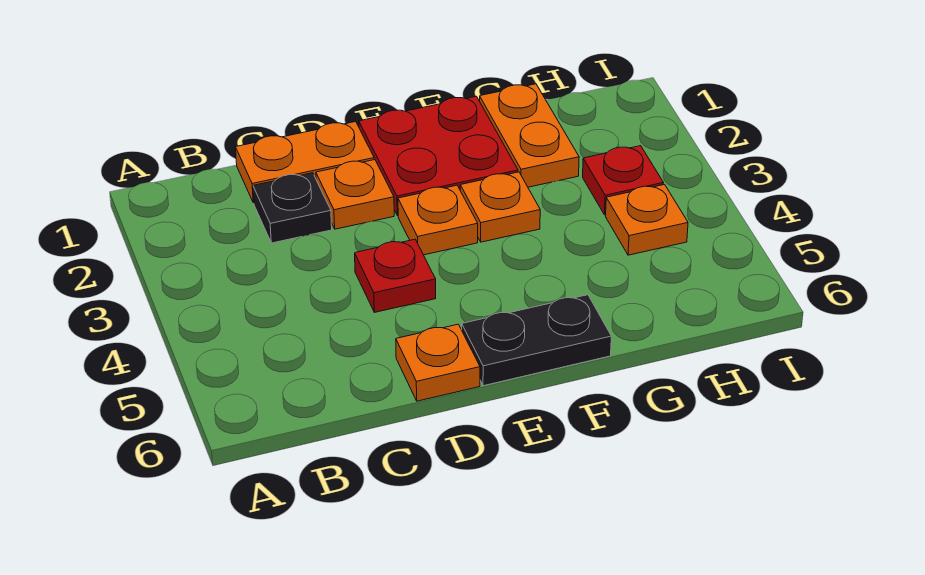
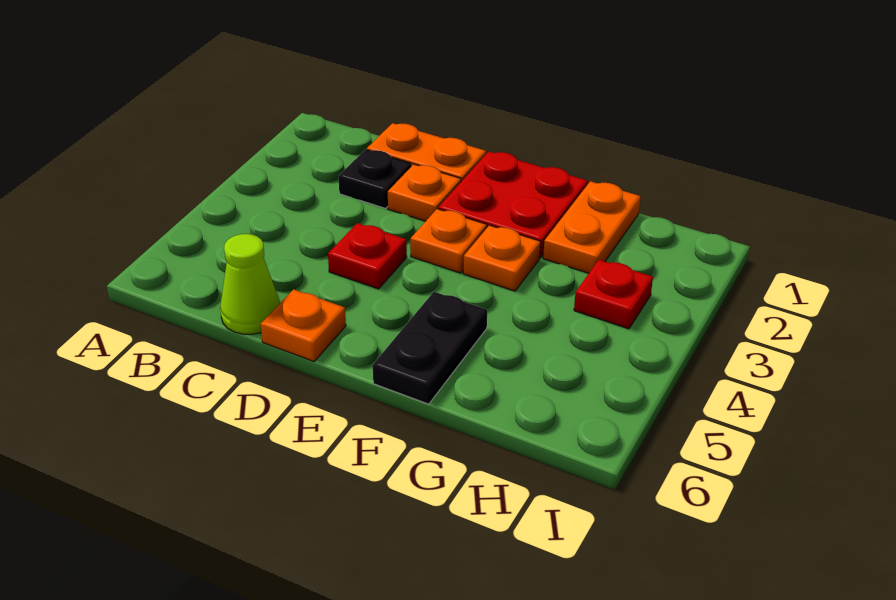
none -> lime 1x1 cone [220,234,280,334]
black 1x2 plate [462,295,611,386] -> black 1x2 plate turned to [373,292,487,404]
orange 1x1 plate [606,185,688,255] -> none

